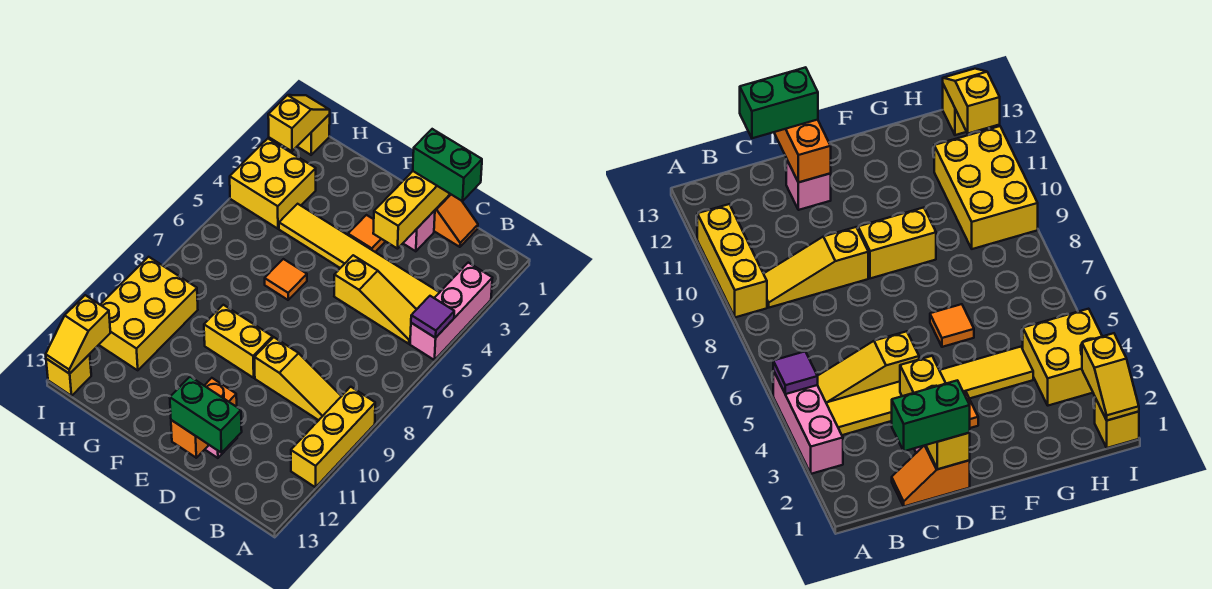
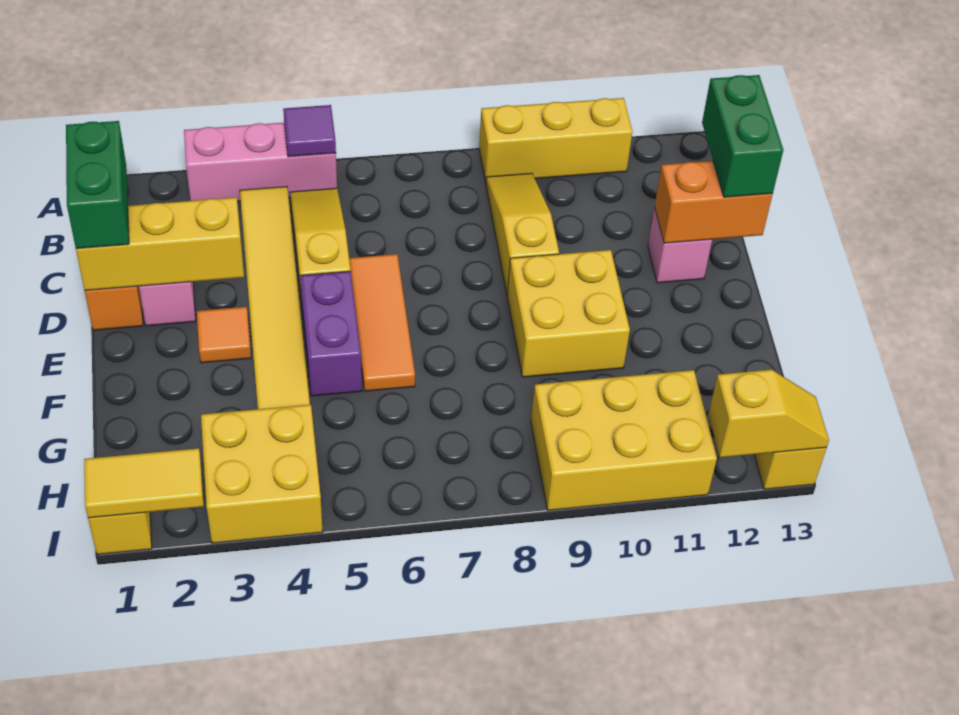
none -> purple 1x2 brick [300,271,362,396]
yellow 1x2 brick [204,305,273,378] -> yellow 2x2 brick [507,250,630,377]
orange 1x1 tile [265,259,307,300] -> orange 1x3 tile [349,254,415,391]
yellow 1x2 slope [268,95,330,151] -> yellow 1x2 tile [84,448,204,518]

